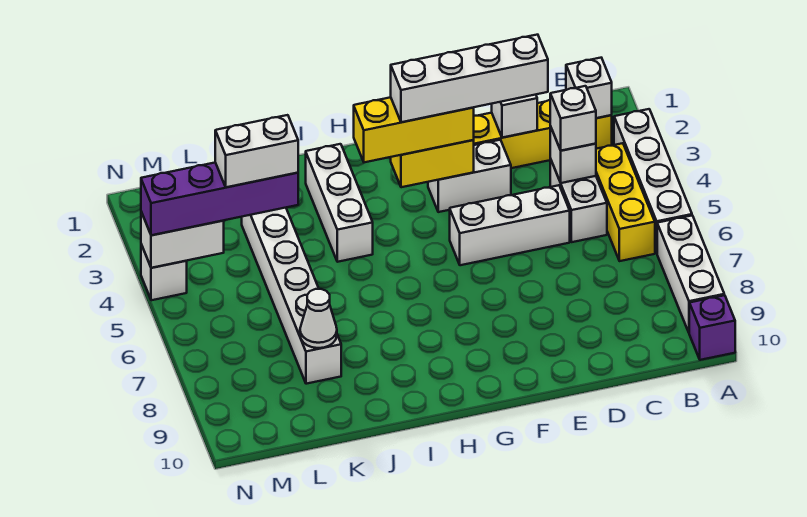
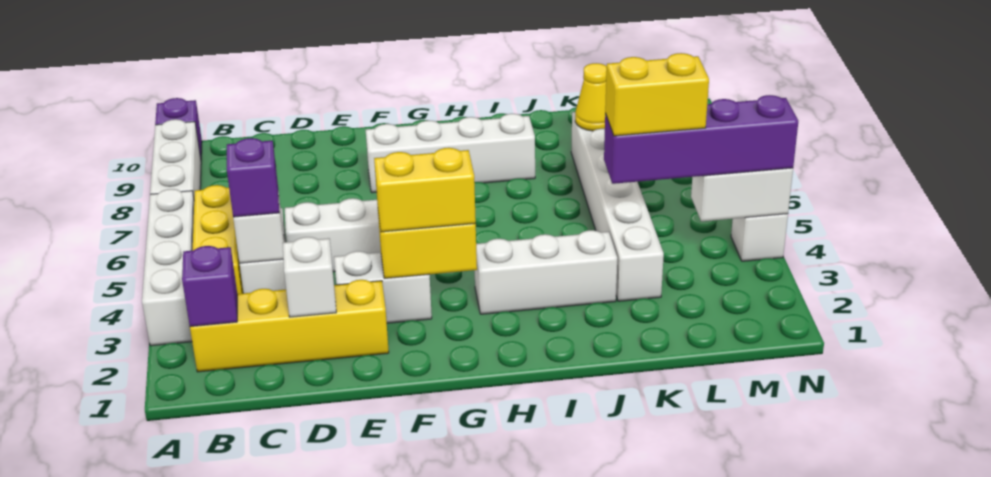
white 1x1 brick [566,58,612,118] -> purple 1x1 brick [182,246,237,327]
white 1x1 brick [550,86,596,151] -> purple 1x1 brick [227,138,279,217]
white 1x4 brick [391,35,548,122] -> white 1x4 brick moved to [366,114,535,193]
yellow 1x3 brick [354,97,474,162] -> yellow 1x2 brick [374,148,476,232]
white 1x3 brick [306,144,373,262] -> white 1x3 brick turned to [475,230,617,314]
white 1x2 brick [215,115,298,187] -> yellow 1x2 brick [605,53,709,136]
white 1x1 cone [300,289,337,348] -> yellow 1x1 cone [575,63,607,131]

